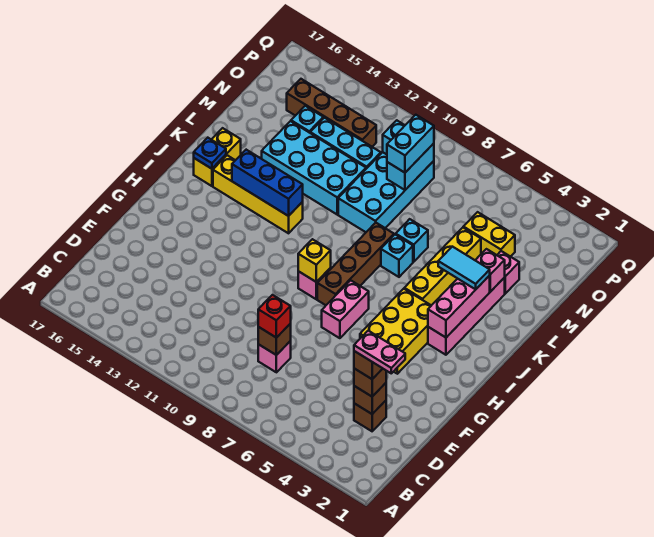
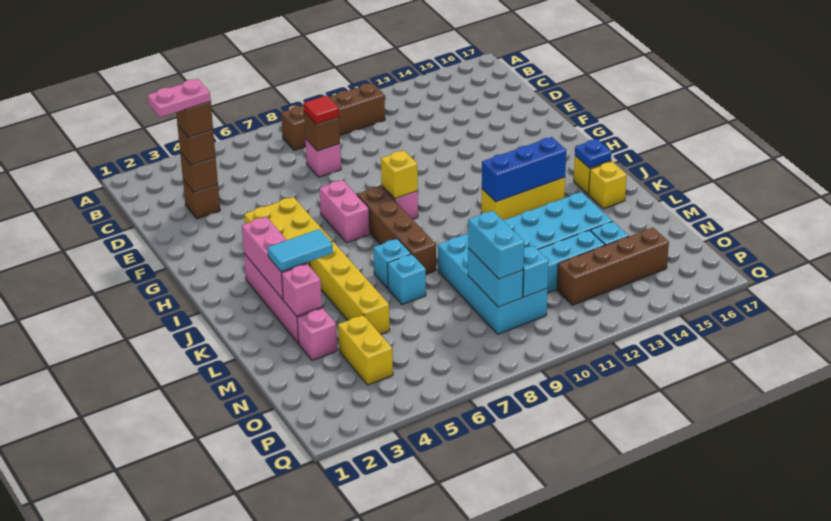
none -> brown 1x4 brick [281,83,385,150]
red 1x1 brick [258,295,291,338] -> red 1x1 tile [304,95,339,124]
yellow 1x4 brick [213,155,303,233] -> yellow 1x3 brick [481,177,565,220]
yellow 1x2 brick [463,212,515,257] -> yellow 1x2 brick turned to [338,315,393,385]

